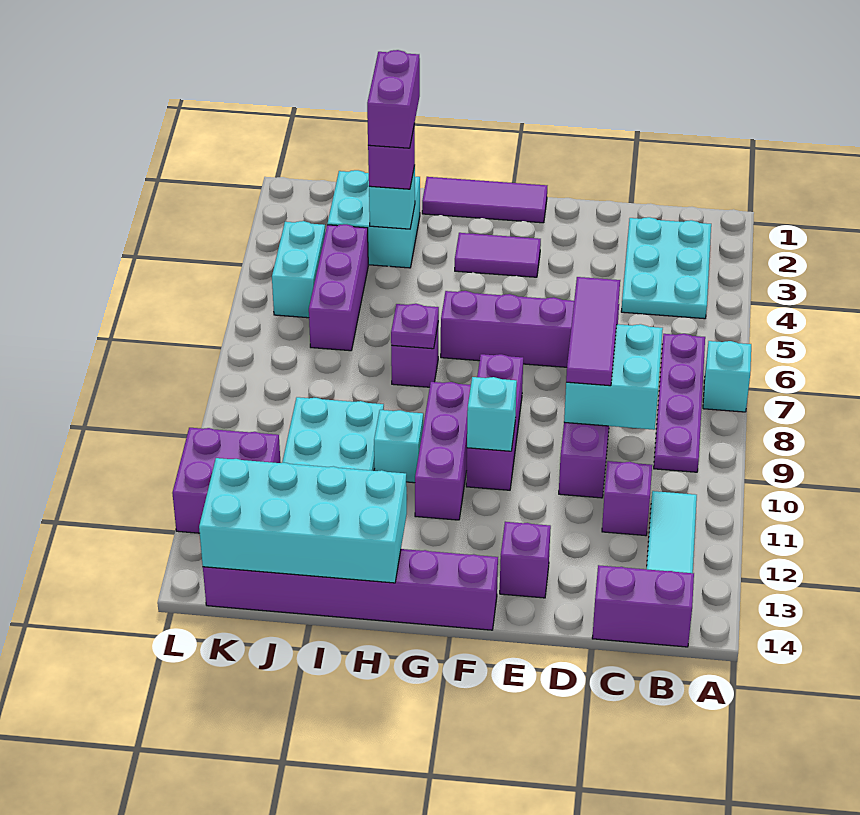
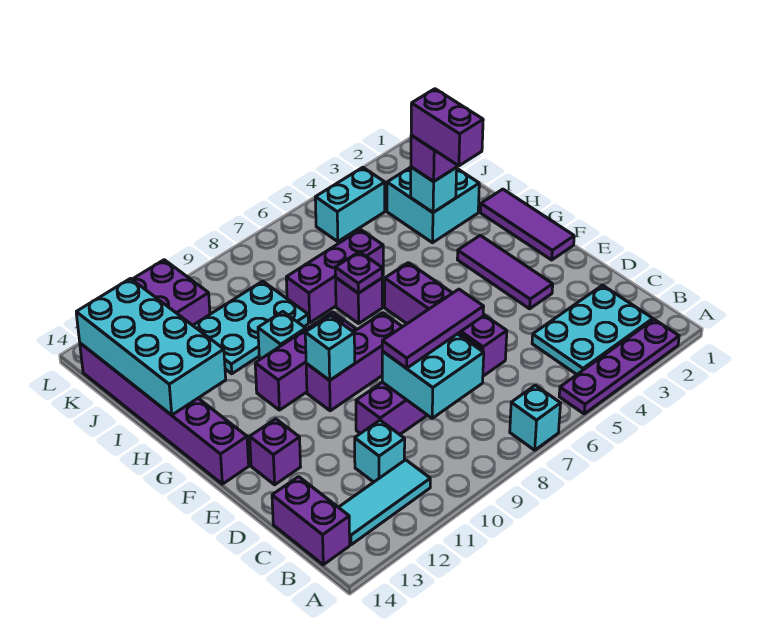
purple 1x4 plate [654,334,705,472] -> purple 1x4 plate moved to [559,319,679,414]
purple 1x1 brick [602,461,652,536] -> cyan 1x1 brick [355,420,405,482]
purple 1x2 tile [455,233,541,277] -> purple 1x3 tile [457,235,553,309]
purple 1x2 brick [367,50,420,148] -> purple 1x2 brick turned to [411,89,483,166]
purple 1x3 brick [309,224,368,351] -> purple 1x3 brick moved to [286,230,383,323]

